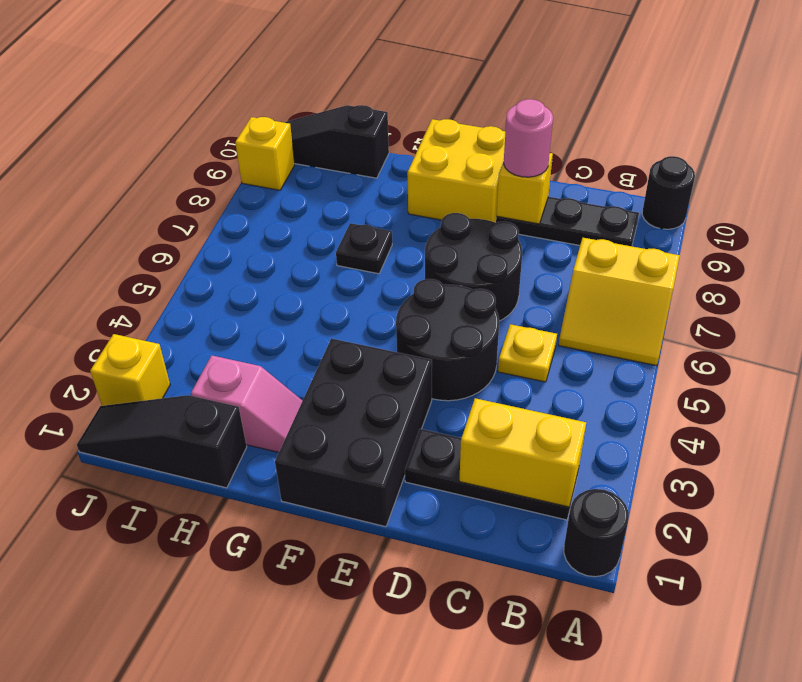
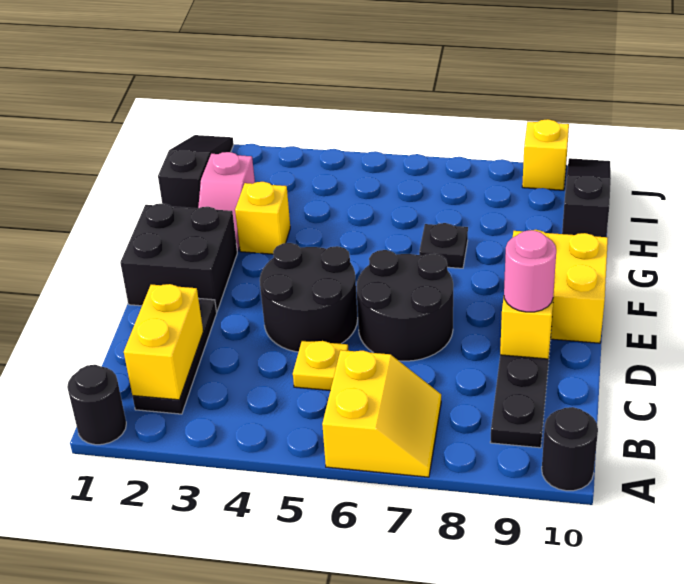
yellow 2x2 slope [559,238,680,366] -> yellow 2x2 slope turned to [322,350,441,477]
black 2x3 brick [275,339,432,527] -> black 2x2 brick [120,203,237,312]
yellow 1x1 brick [90,334,170,406] -> yellow 1x1 brick moved to [235,182,290,254]

